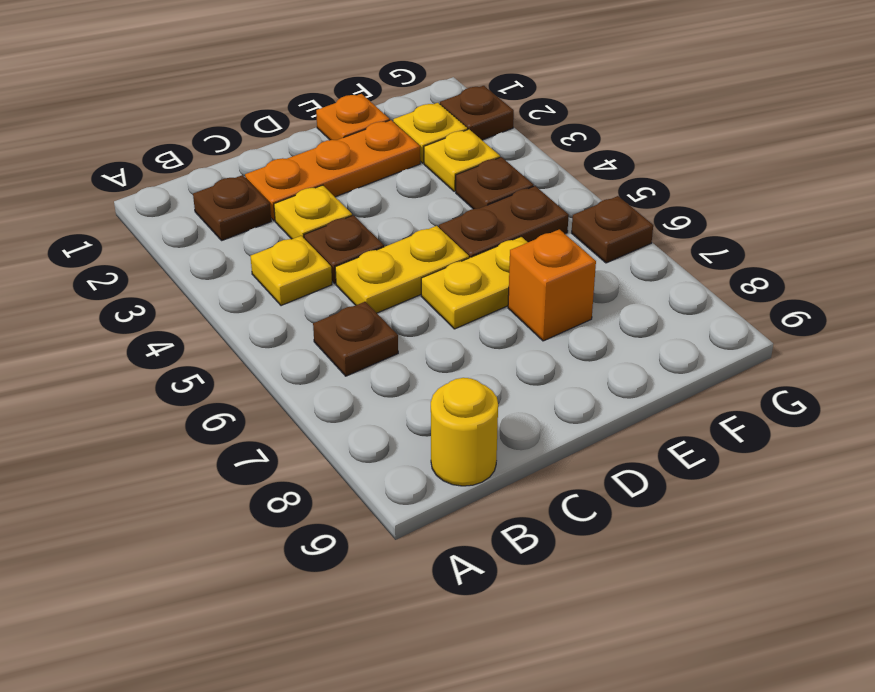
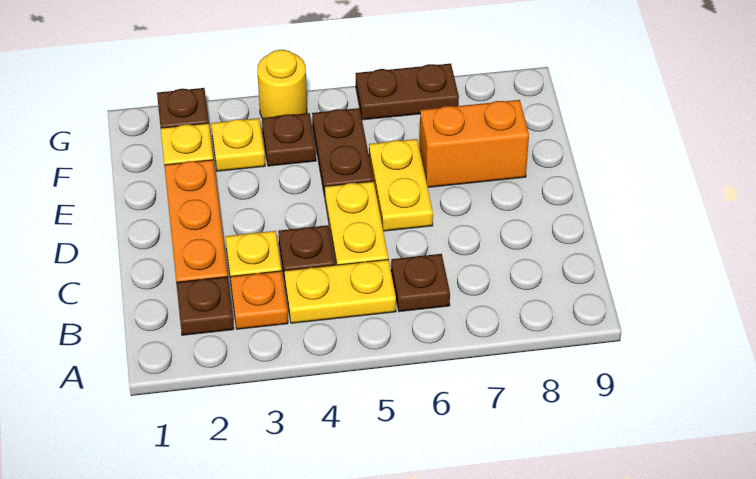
yellow 1x1 plate [250,236,332,306] -> yellow 1x2 plate [284,259,396,323]
yellow 1x1 round brick [431,378,498,486] -> yellow 1x1 round brick moved to [257,50,307,118]
orange 1x1 plate [316,94,390,140] -> orange 1x1 plate moved to [230,271,288,329]
orange 1x1 brick [508,229,596,341] -> orange 1x2 brick [420,100,529,187]
brown 1x1 plate [572,196,653,263] -> brown 1x2 plate [356,64,459,120]

